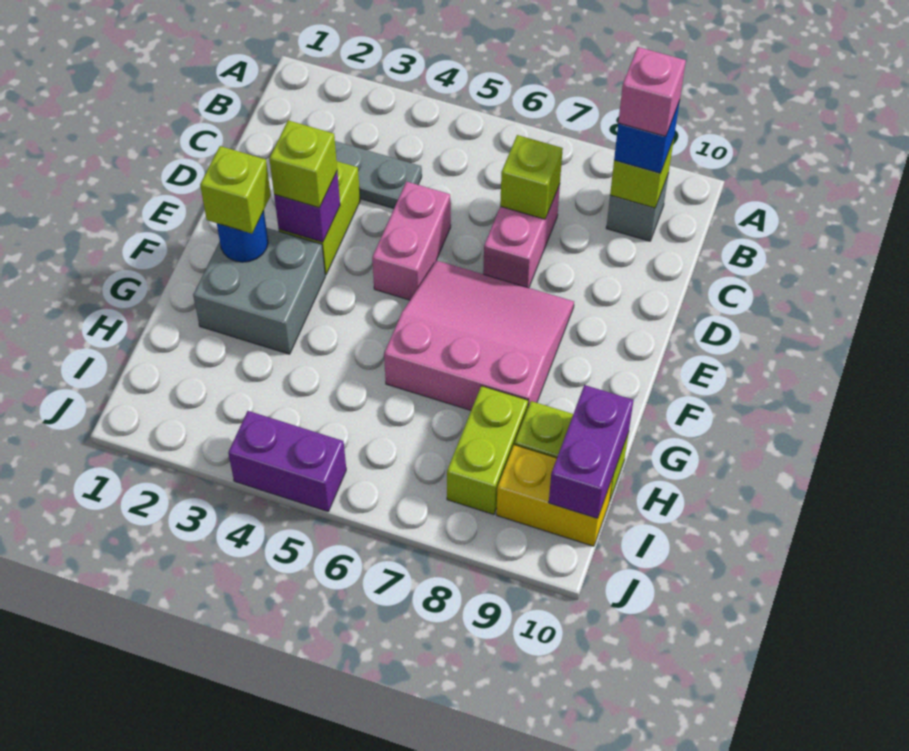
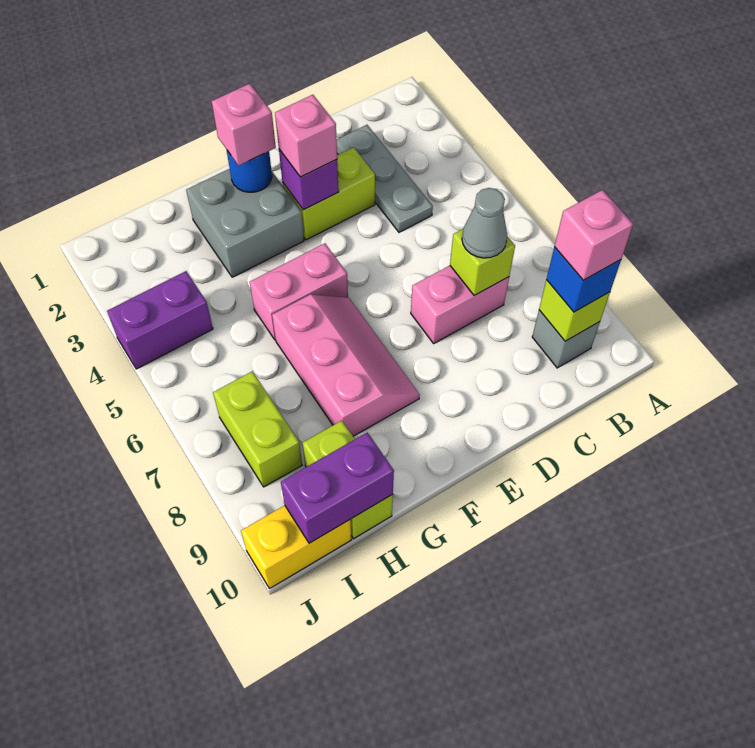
none -> grey 1x1 cone [462,188,507,258]
pink 1x2 brick [372,182,451,300] -> pink 1x2 brick moved to [250,243,348,340]
lime 1x1 brick [269,120,337,208] -> pink 1x1 brick [275,95,337,177]
pink 3x3 slope [384,260,574,410] -> pink 2x3 slope [272,294,420,436]
lime 1x1 brick [200,146,271,234] -> pink 1x1 brick [212,84,276,166]
lime 1x2 brick [447,386,528,515] -> lime 1x2 brick turned to [213,371,302,487]
yellow 1x2 brick [496,445,613,546] -> yellow 1x2 brick turned to [241,505,351,589]
purple 1x2 brick [228,411,346,511] -> purple 1x2 brick turned to [107,271,213,369]

